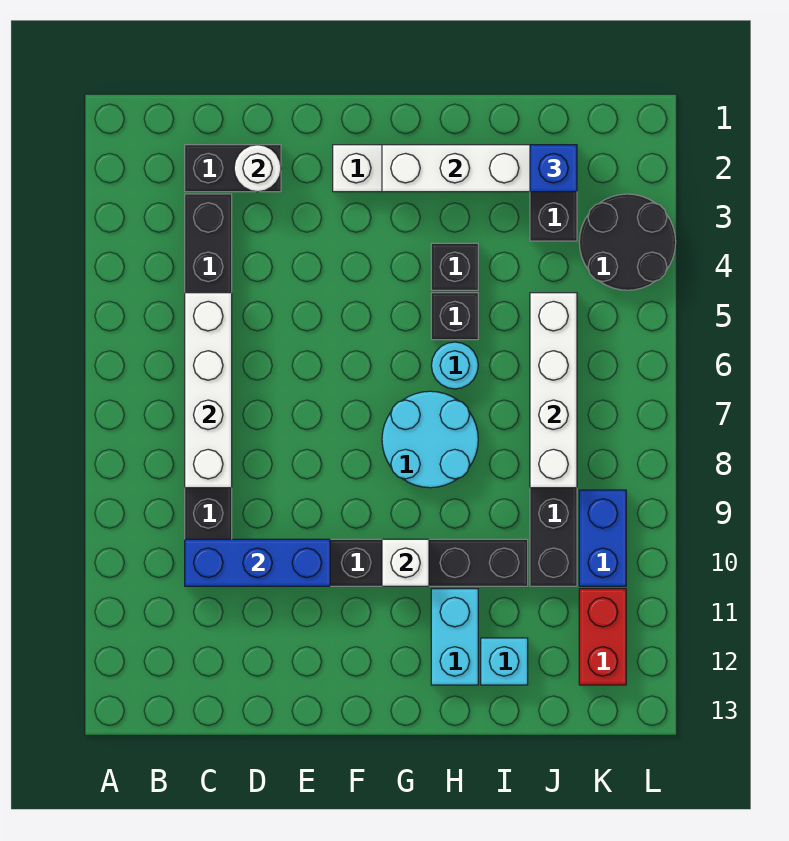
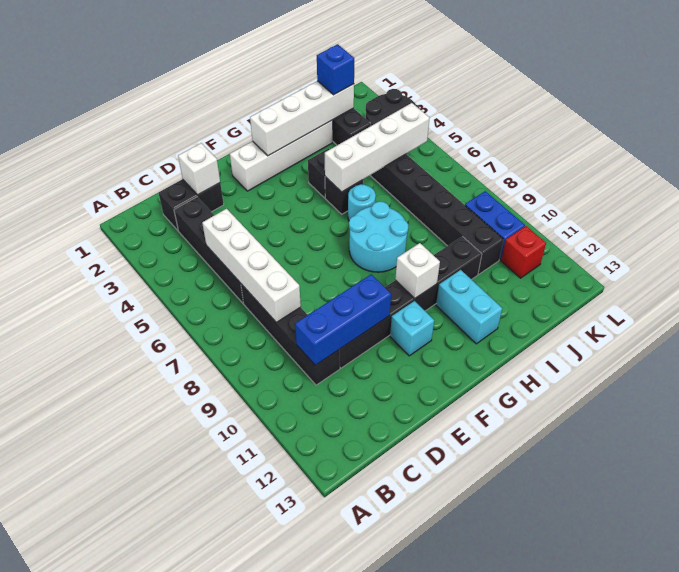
white 1x1 round brick [234,145,281,192] -> white 1x1 brick [178,143,220,195]
cyan 1x1 brick [481,638,528,685] -> cyan 1x1 brick moved to [390,301,434,356]
white 1x4 brick [530,293,577,488] -> white 1x4 brick turned to [325,103,429,192]
red 1x2 brick [579,589,626,685] -> red 1x1 brick [501,226,546,278]

